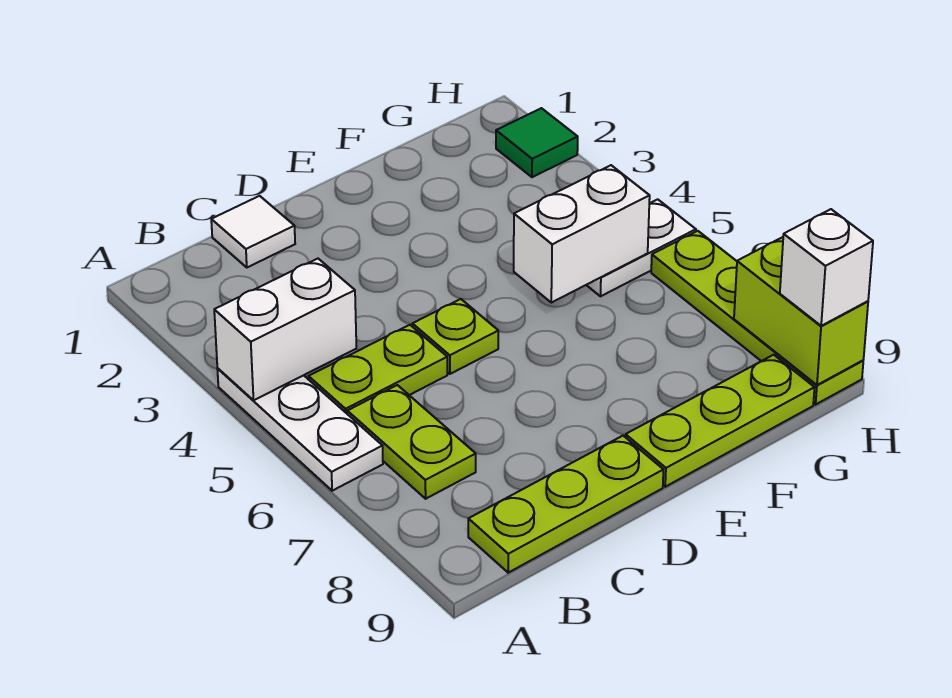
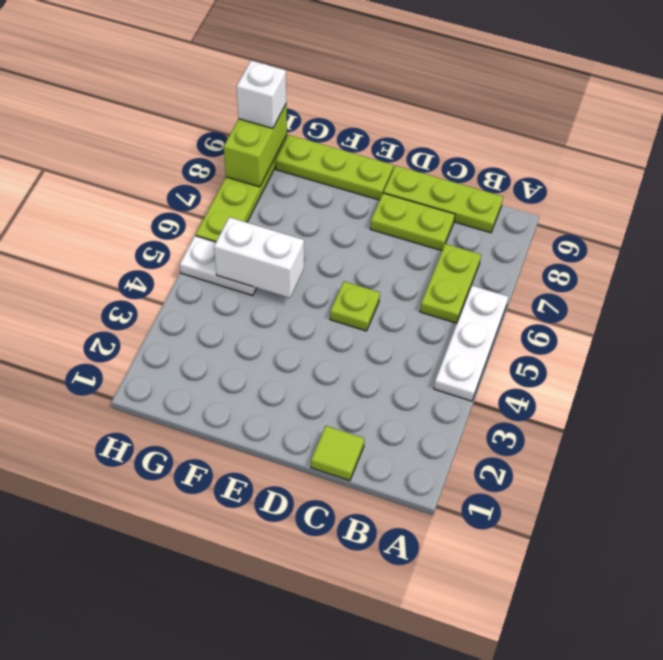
white 1x2 brick [214,259,356,400] -> none
lime 1x2 plate [309,325,447,413] -> lime 1x2 plate moved to [370,193,455,251]
white 1x1 tile [211,196,295,267] -> lime 1x1 tile [311,426,364,481]
green 1x1 tile [496,108,578,177] -> none

